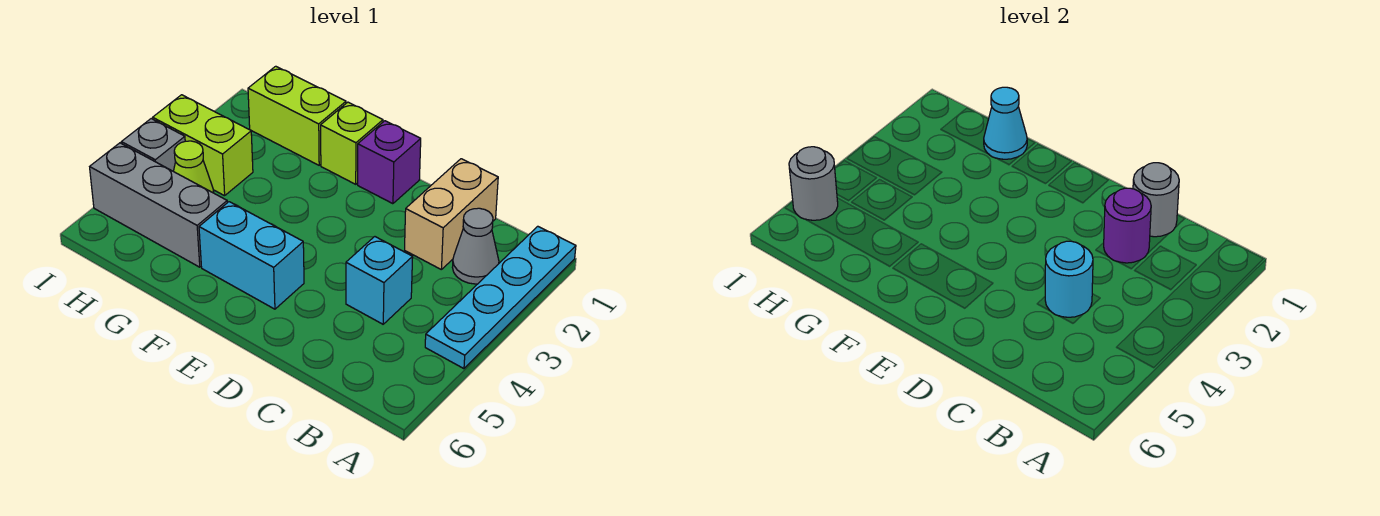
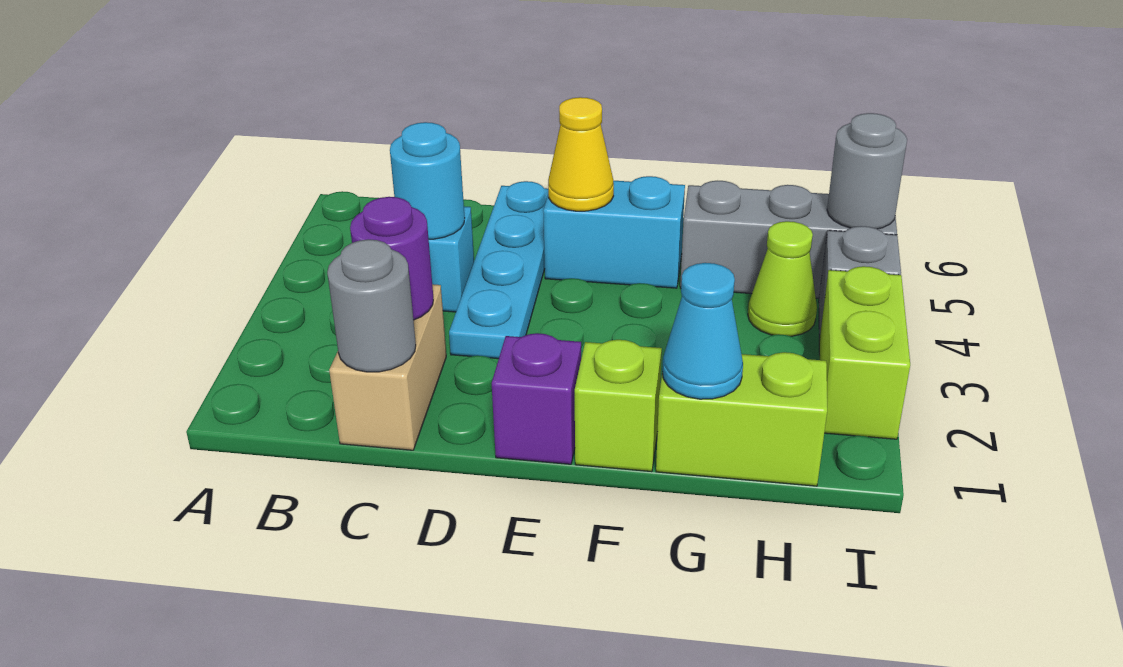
cyan 1x4 plate [425,226,576,369] -> cyan 1x4 plate moved to [449,181,548,359]
grey 1x1 cone [452,208,499,284] -> none
none -> yellow 1x1 cone [548,97,614,211]
lime 1x2 brick [153,95,253,196] -> lime 1x2 brick turned to [819,266,910,439]

